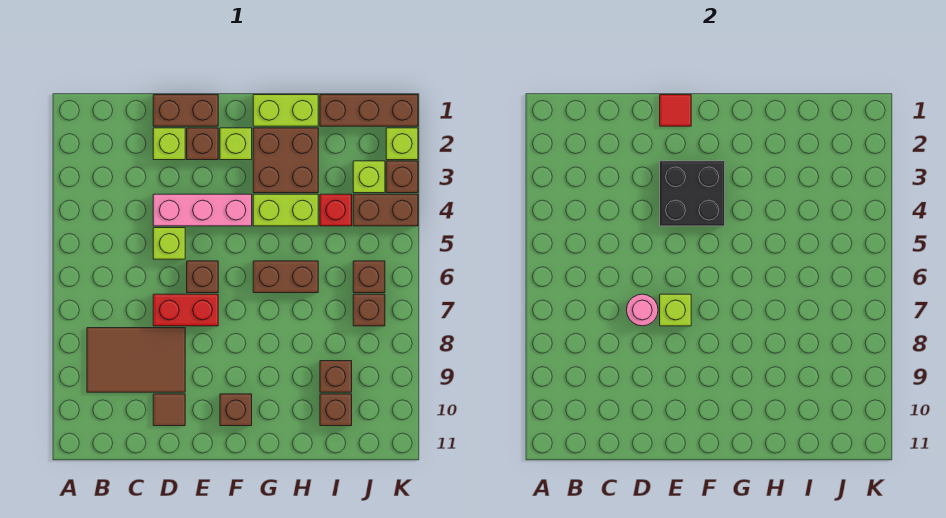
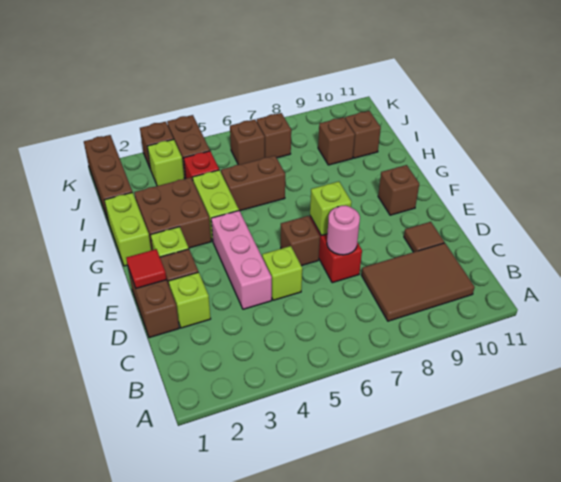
brown 2x3 tile [87,328,185,392] -> brown 2x3 tile turned to [361,243,475,321]
black 2x2 brick [660,161,725,226] -> none
brown 1x2 brick [253,261,318,293] -> brown 1x2 brick turned to [221,156,285,211]
lime 1x1 brick [386,128,418,160] -> none

